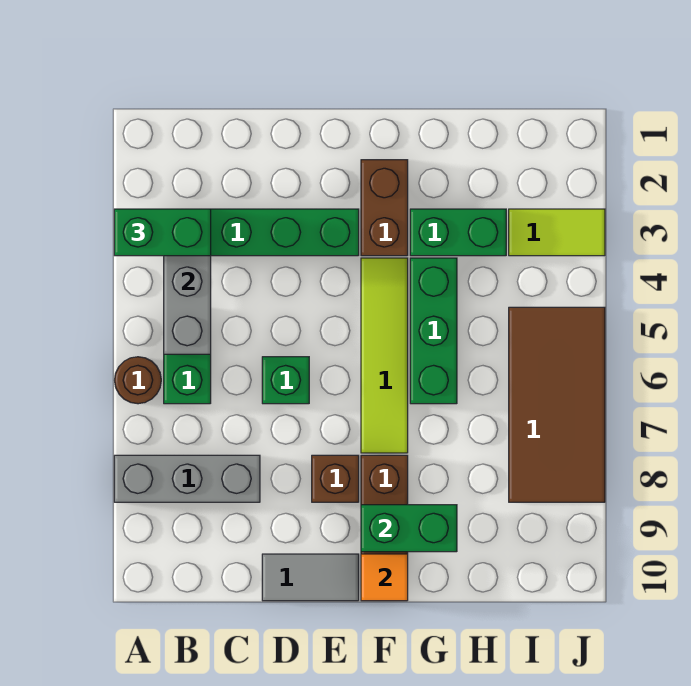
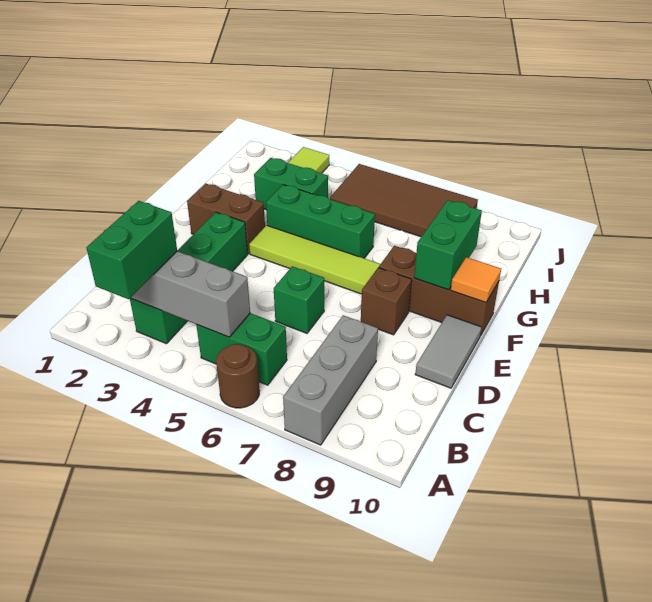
green 1x2 brick [410,209,506,256] -> green 1x2 brick turned to [254,158,328,210]

